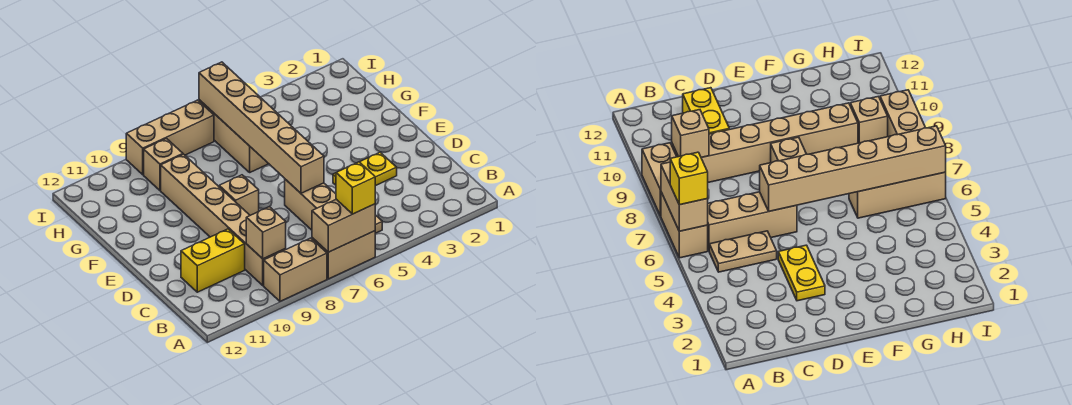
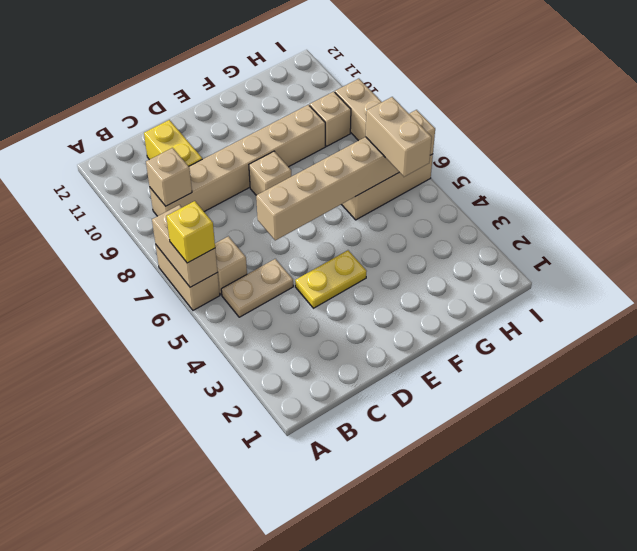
tan 1x2 brick [264,238,327,301] -> tan 1x2 brick moved to [366,97,432,177]
tan 1x3 brick [285,179,336,230] -> tan 1x1 brick [215,236,247,295]
yellow 1x2 plate [333,152,397,186] -> yellow 1x2 plate turned to [295,250,367,308]

